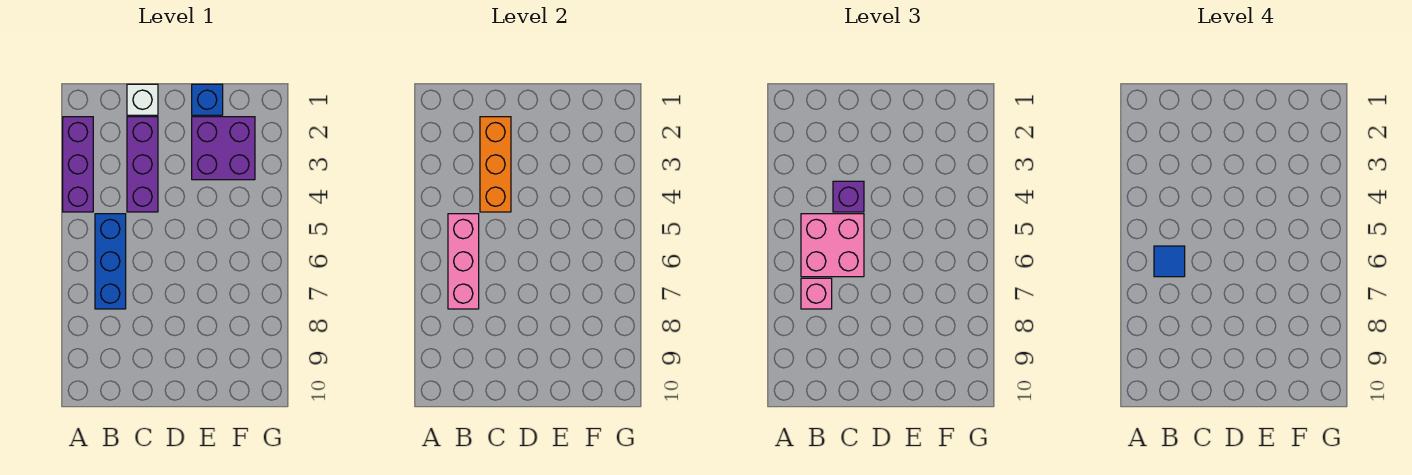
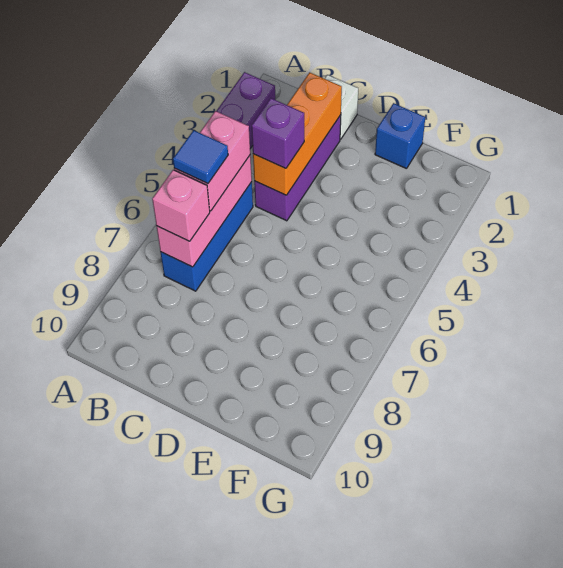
pink 2x2 brick [801,214,864,277] -> pink 1x2 brick [174,111,250,211]
purple 2x2 brick [192,117,255,180] -> none

